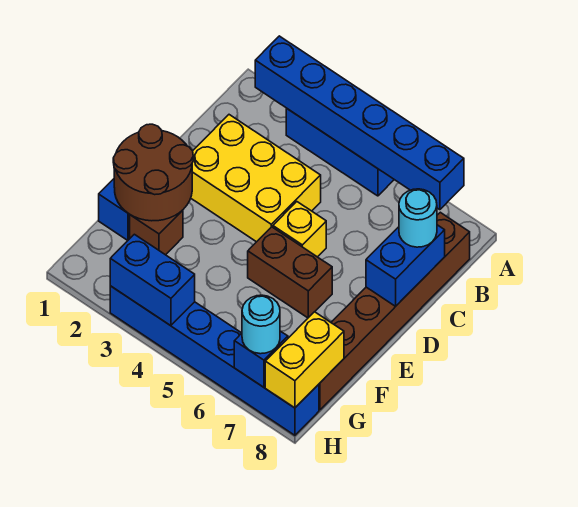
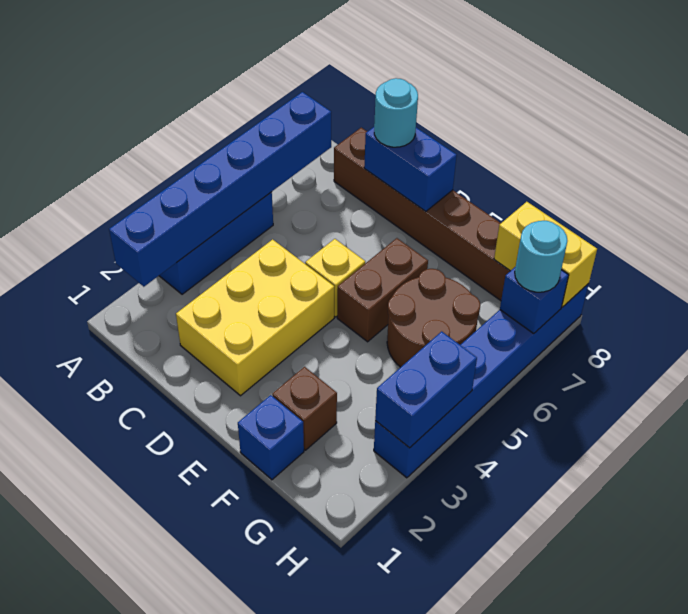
brown 2x2 round brick [113,124,193,221] -> brown 2x2 round brick moved to [387,269,480,367]

